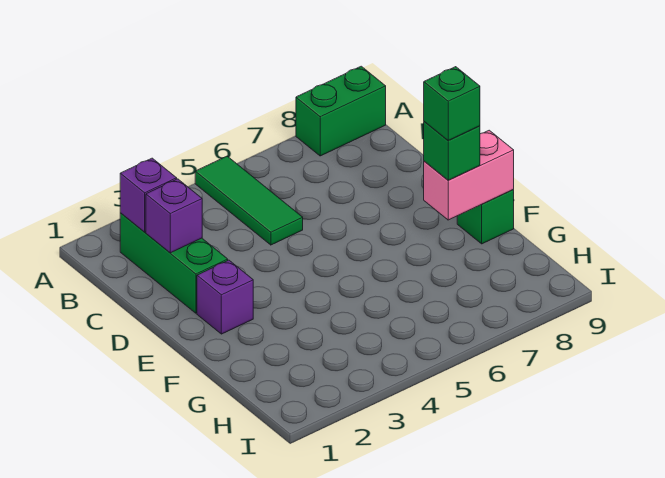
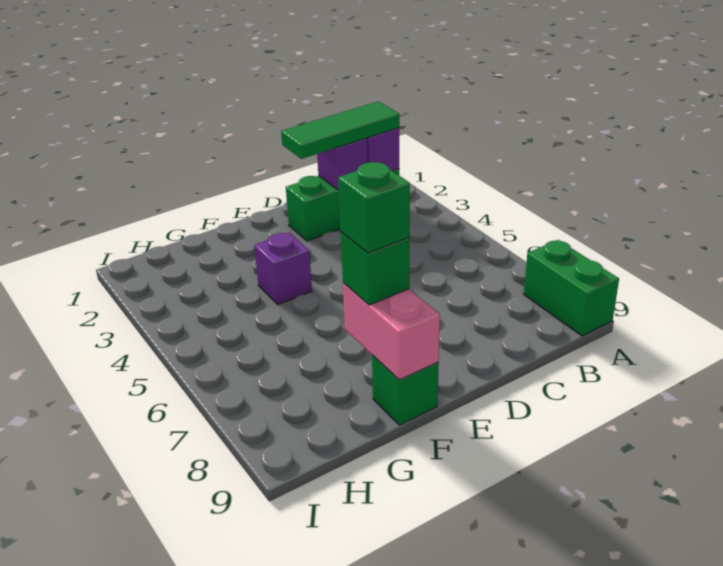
green 1x3 tile [195,156,303,245] -> green 1x3 tile moved to [281,101,399,159]
purple 1x1 brick [197,260,253,334] -> purple 1x1 brick moved to [254,233,312,304]

